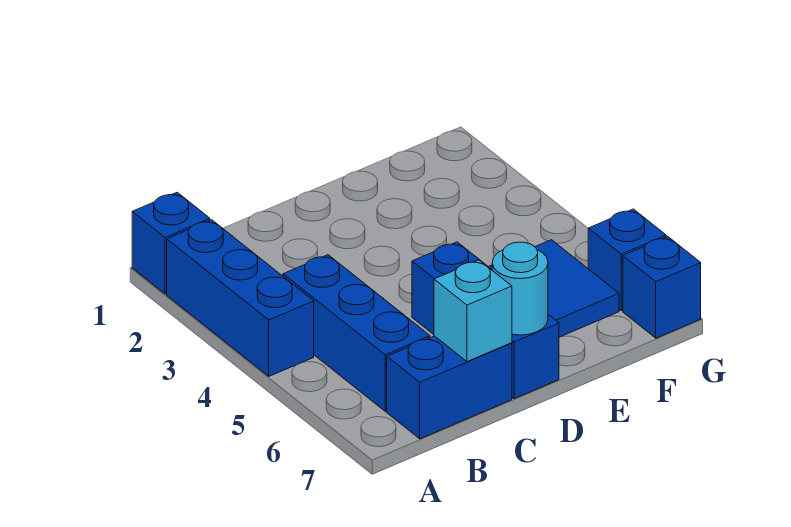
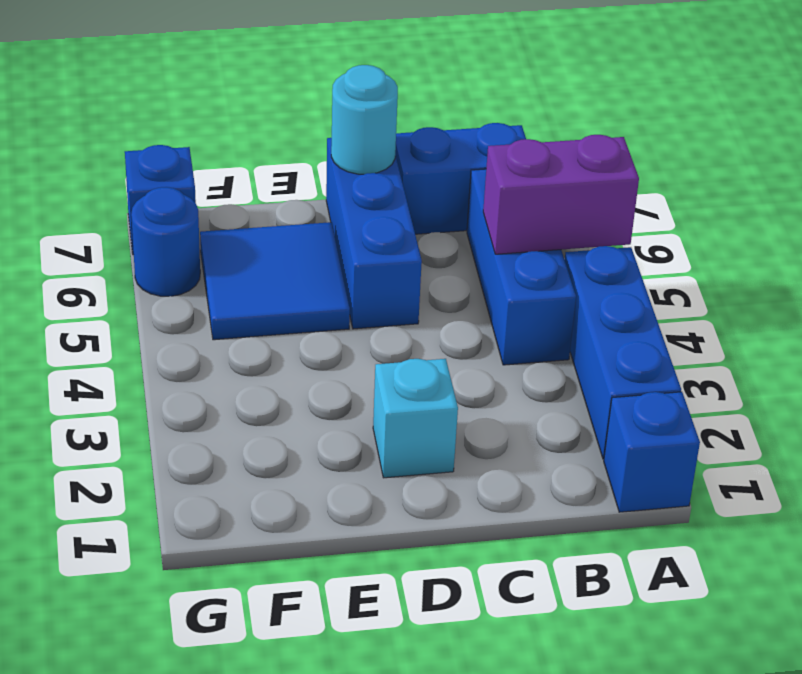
none -> purple 1x2 brick [483,135,639,254]
cyan 1x1 brick [434,260,512,362] -> cyan 1x1 brick moved to [373,359,458,478]
blue 1x1 brick [588,209,666,311] -> blue 1x1 round brick [131,187,200,296]

